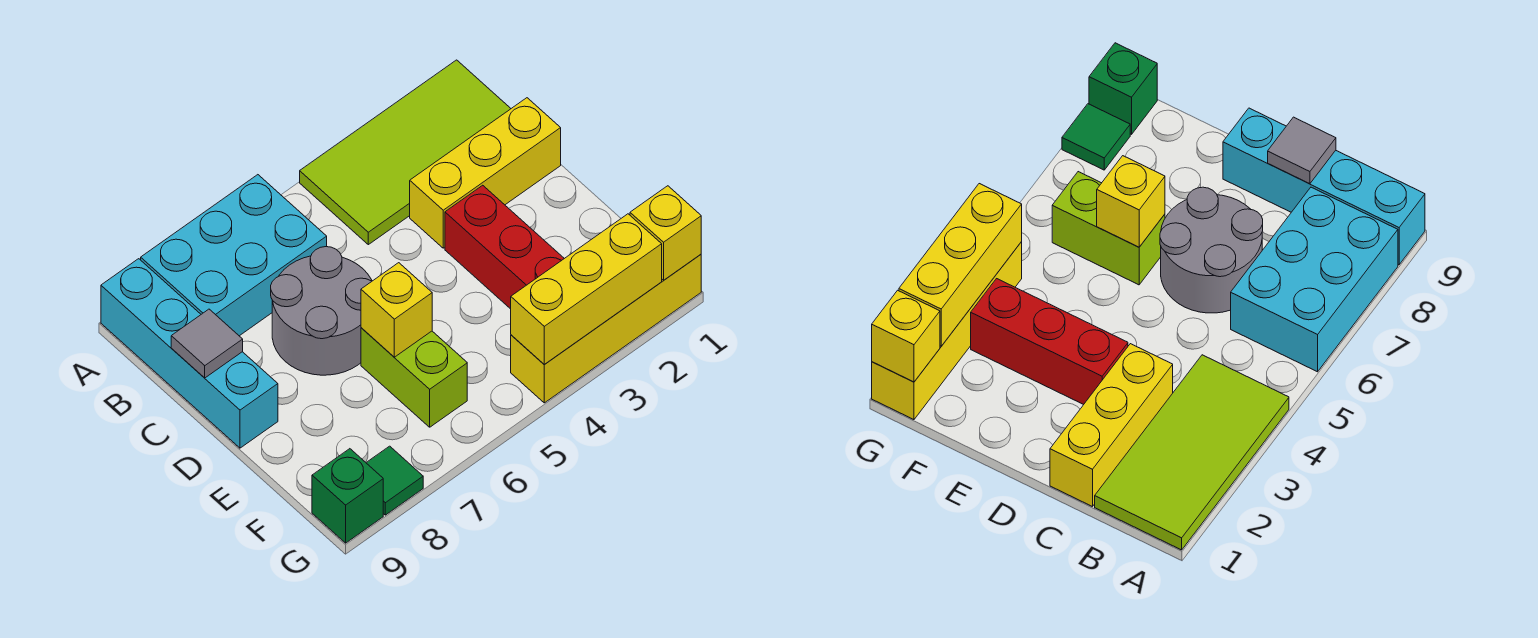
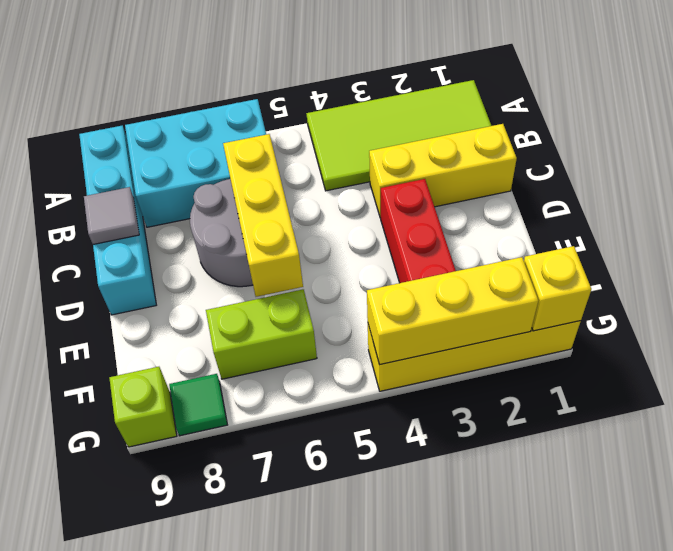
lime 1x2 brick [361,328,467,427] -> lime 1x2 brick turned to [206,289,317,379]
yellow 1x1 brick [361,263,432,357] -> yellow 1x3 brick [223,134,303,297]
green 1x1 brick [312,449,383,543] -> lime 1x1 brick [109,367,177,447]

